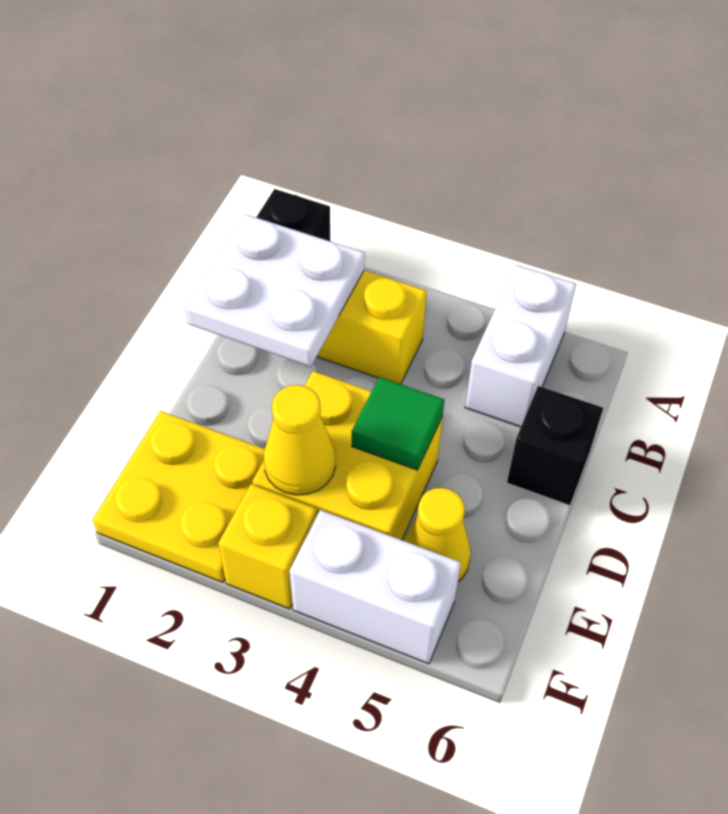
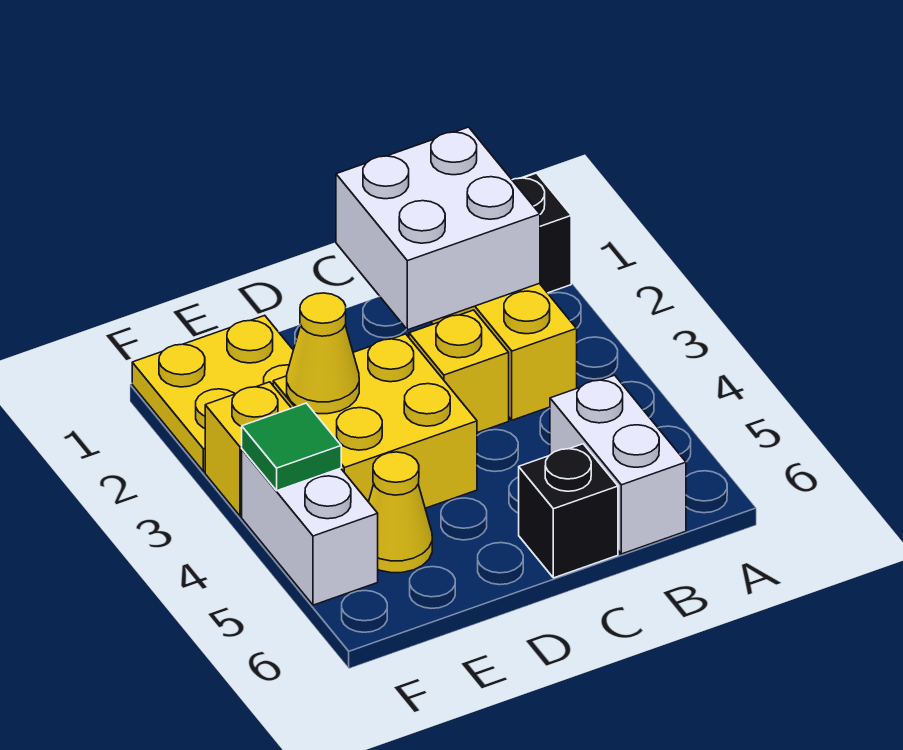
white 1x2 brick [465,265,576,427] -> white 1x2 brick turned to [550,375,686,554]
white 2x2 plate [184,214,365,367] -> white 2x2 brick [336,127,540,330]
none -> yellow 1x1 brick [409,310,509,433]
green 1x1 tile [352,377,444,470] -> green 1x1 tile moved to [242,403,341,491]

